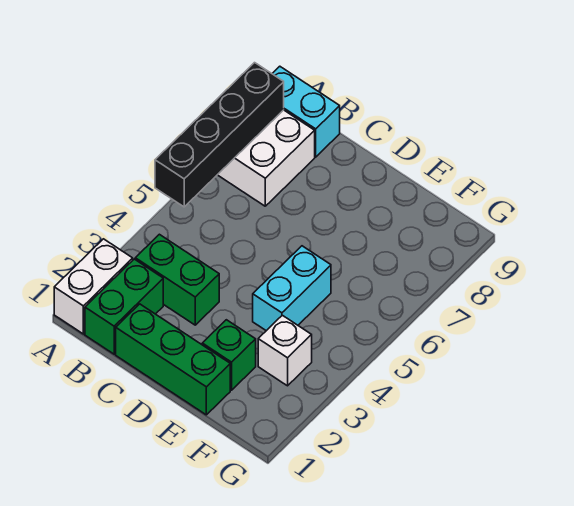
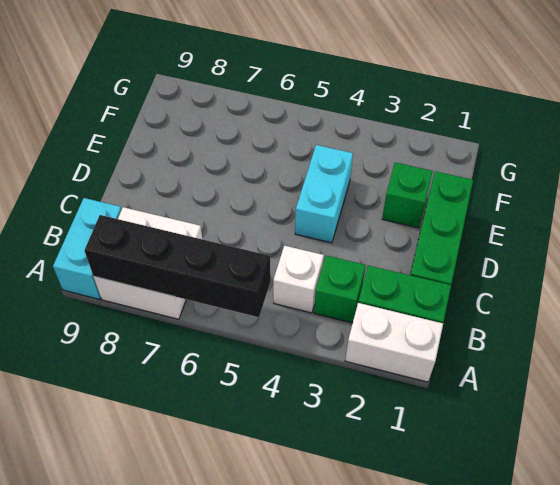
green 1x2 brick [135,234,219,325] -> green 1x1 brick [314,256,366,323]
cyan 1x2 brick [253,246,331,331] -> cyan 1x2 brick turned to [295,145,353,243]
white 1x1 brick [258,315,312,386] -> white 1x1 brick moved to [273,246,324,313]

